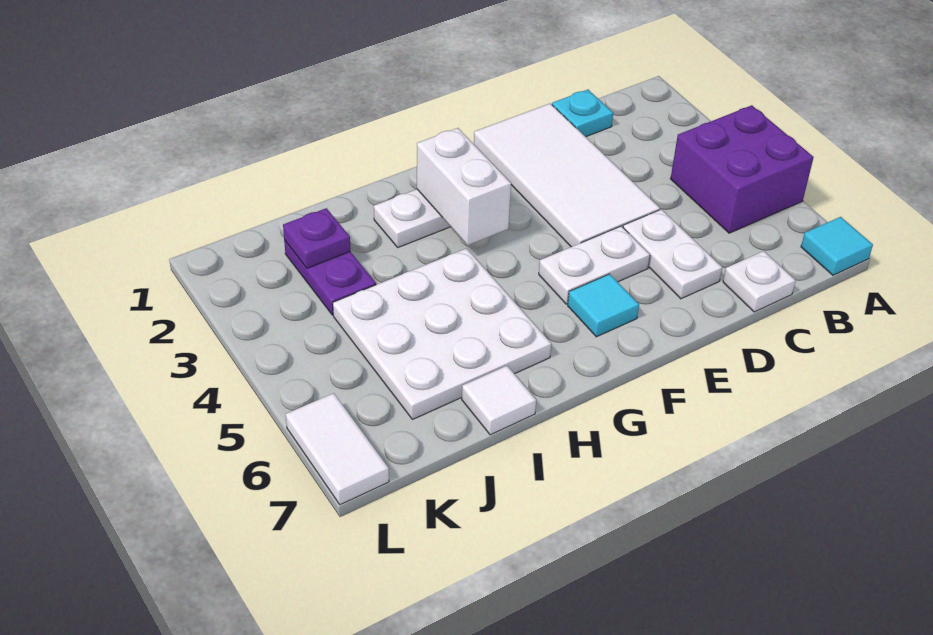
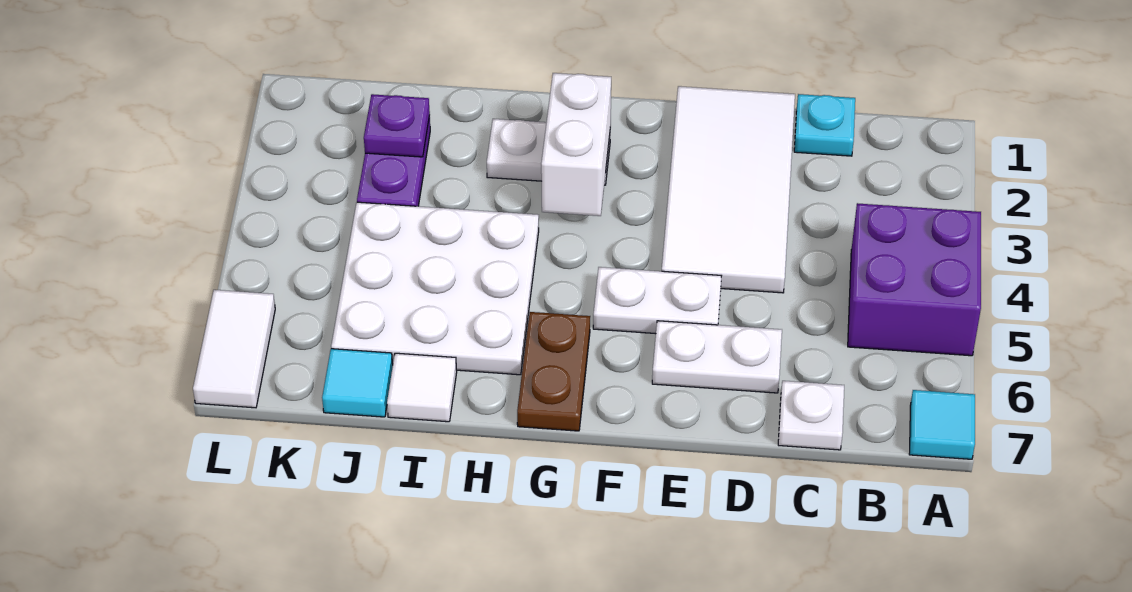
white 1x2 plate [623,209,722,299] -> white 1x2 plate turned to [652,321,782,393]
cyan 1x1 tile [568,274,639,337] -> cyan 1x1 tile moved to [322,349,393,417]
none -> brown 1x2 plate [517,312,590,431]

